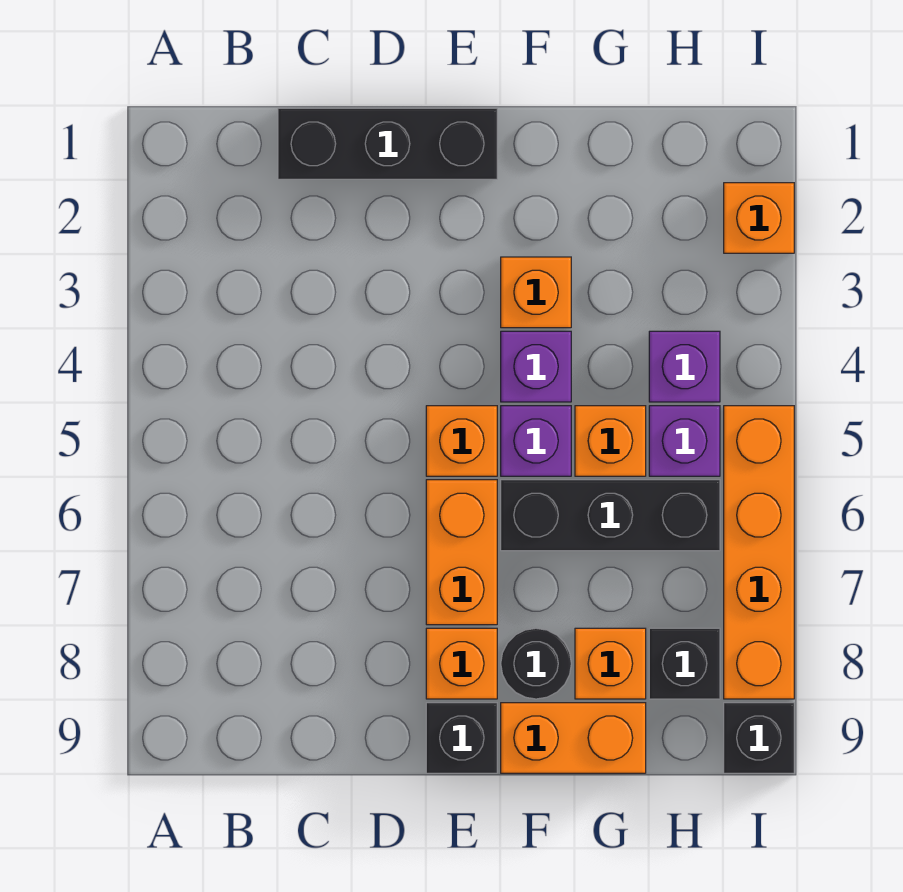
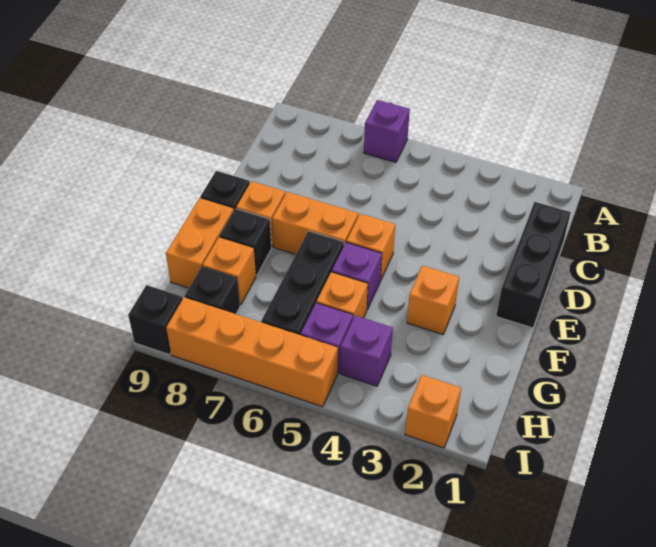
purple 1x1 brick [501,331,571,402] -> purple 1x1 brick moved to [364,100,410,162]
black 1x1 round brick [501,628,571,699] -> black 1x1 brick [220,209,272,275]

